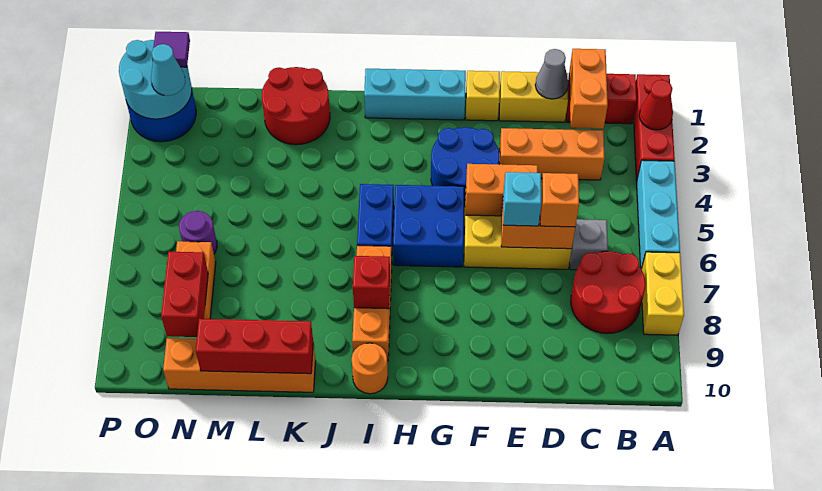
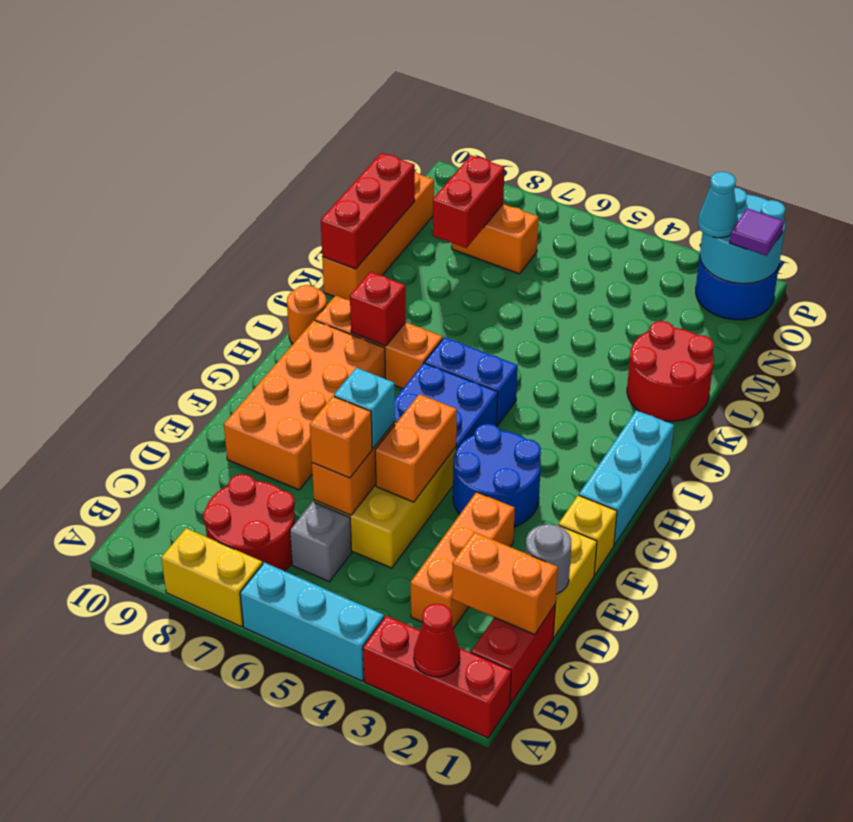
grey 1x1 cone [535,49,568,99] -> grey 1x1 round brick [526,524,571,594]
none -> orange 2x4 brick [224,320,386,490]
purple 1x1 round brick [179,211,217,253] -> none
red 1x2 brick [161,252,208,337] -> red 1x2 brick turned to [433,155,504,248]

